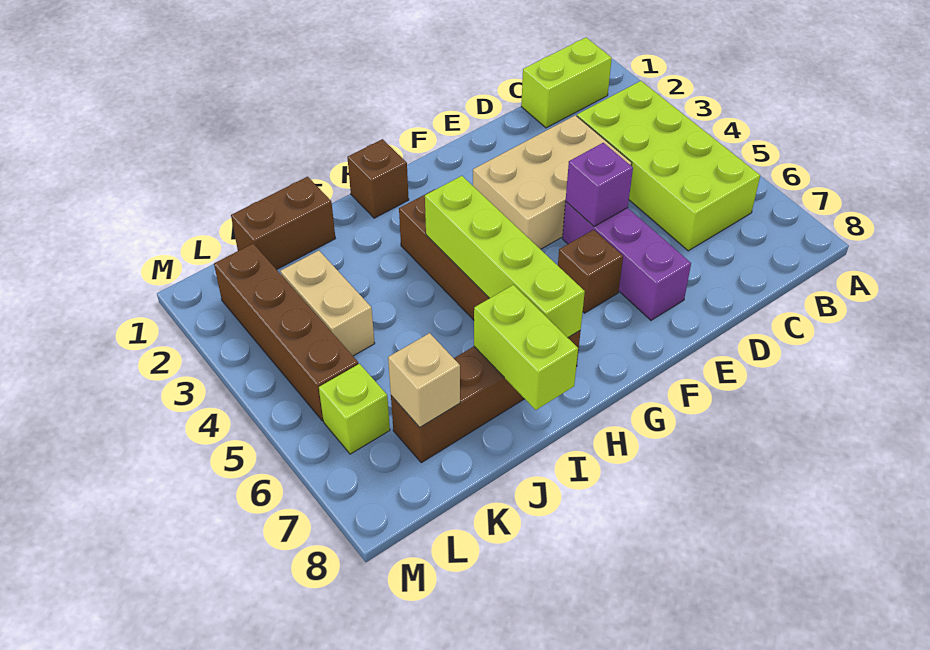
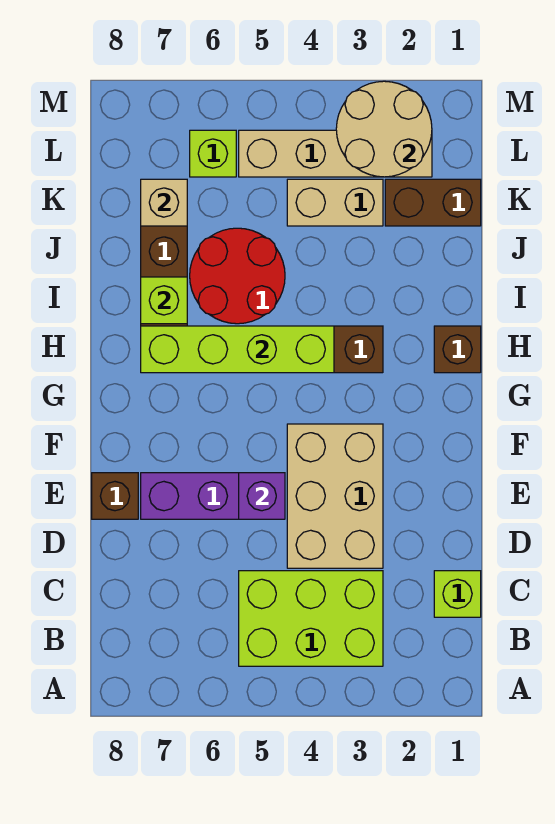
lime 1x2 brick [521,38,612,128] -> lime 1x1 brick [434,571,481,617]
lime 2x4 brick [577,81,760,251] -> lime 2x3 brick [239,571,383,666]
brown 1x1 brick [558,230,623,313] -> brown 1x1 brick moved to [92,473,138,519]
none -> red 2x2 round brick [190,228,285,324]
lime 1x2 brick [474,285,578,410] -> lime 1x1 brick [141,277,187,324]
brown 1x2 brick [231,177,335,270] -> brown 1x2 brick turned to [385,179,481,226]
brown 1x4 brick [214,244,358,421] -> tan 1x4 brick [239,130,432,177]
none -> tan 2x2 round brick [336,81,432,177]

